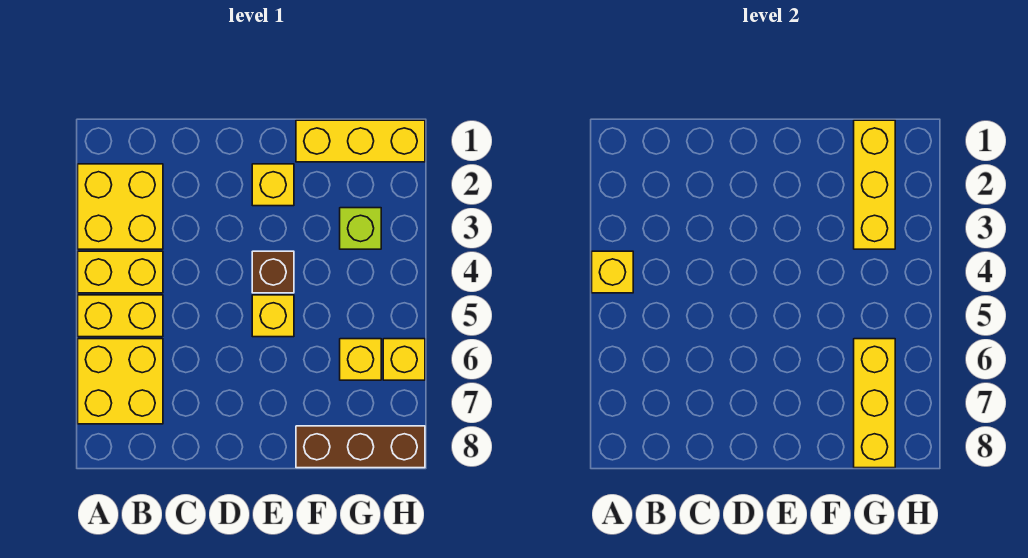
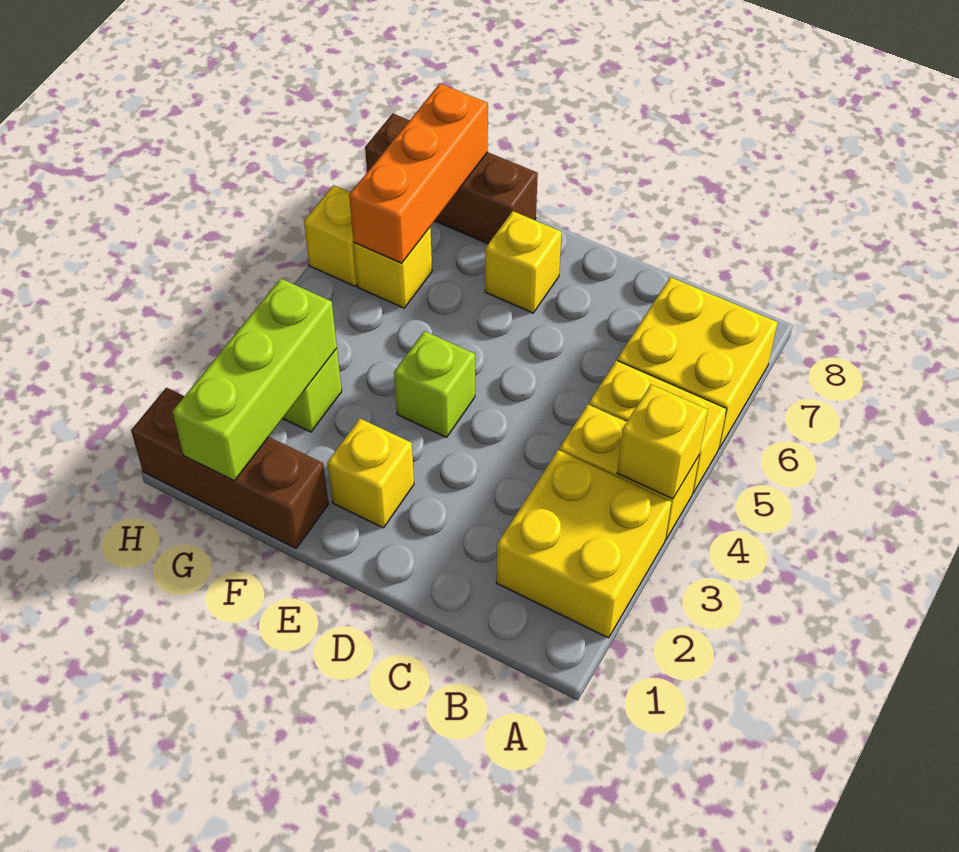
brown 1x1 brick [252,251,294,293] -> lime 1x1 brick [394,331,475,438]
yellow 1x1 brick [252,295,294,337] -> yellow 1x1 brick moved to [485,211,562,313]
yellow 1x3 brick [296,120,425,162] -> brown 1x3 brick [131,388,328,548]
yellow 1x3 brick [854,120,895,249] -> lime 1x3 brick [172,279,337,481]
yellow 1x3 brick [854,339,895,468] -> orange 1x3 brick [349,84,488,263]

